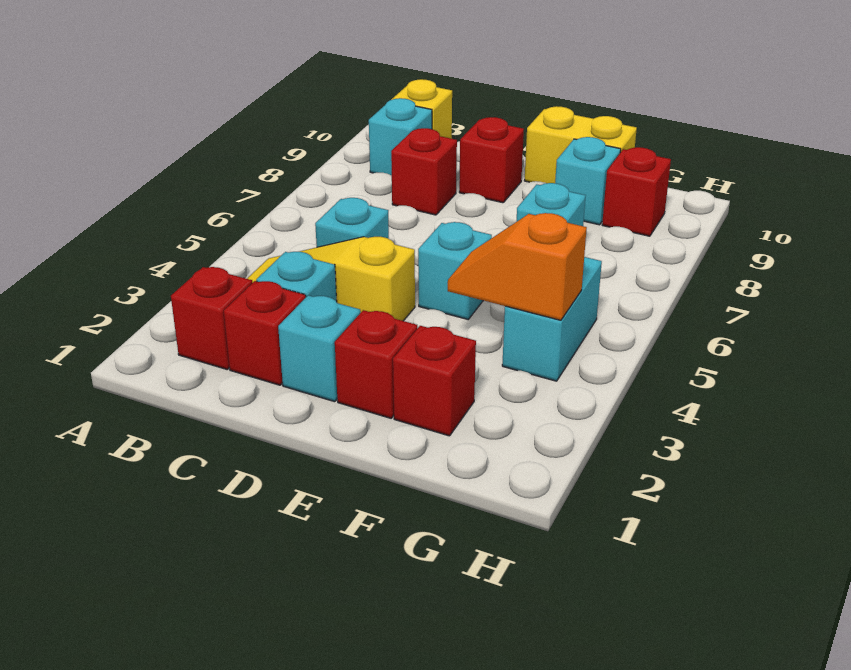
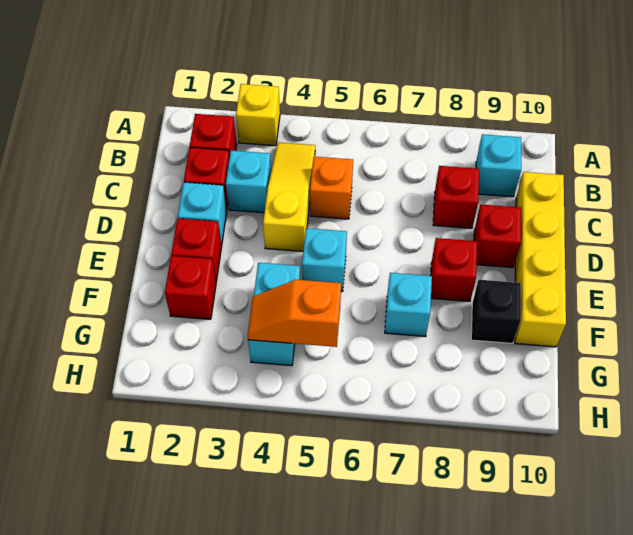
yellow 1x1 brick [391,79,452,139] -> yellow 1x1 brick moved to [236,84,280,146]
cyan 1x1 brick [315,198,389,247] -> orange 1x1 brick [310,157,353,219]
yellow 1x2 brick [525,106,637,183] -> yellow 1x4 brick [515,172,566,347]
orange 1x2 slope [448,213,587,320] -> orange 1x2 slope turned to [248,280,341,347]
cyan 1x1 brick [555,137,621,225] -> black 1x1 brick [471,280,521,343]
cyan 1x2 brick [502,257,602,381] -> cyan 1x2 brick turned to [248,263,300,366]
red 1x1 brick [602,147,671,236] -> red 1x1 brick moved to [431,238,477,301]

